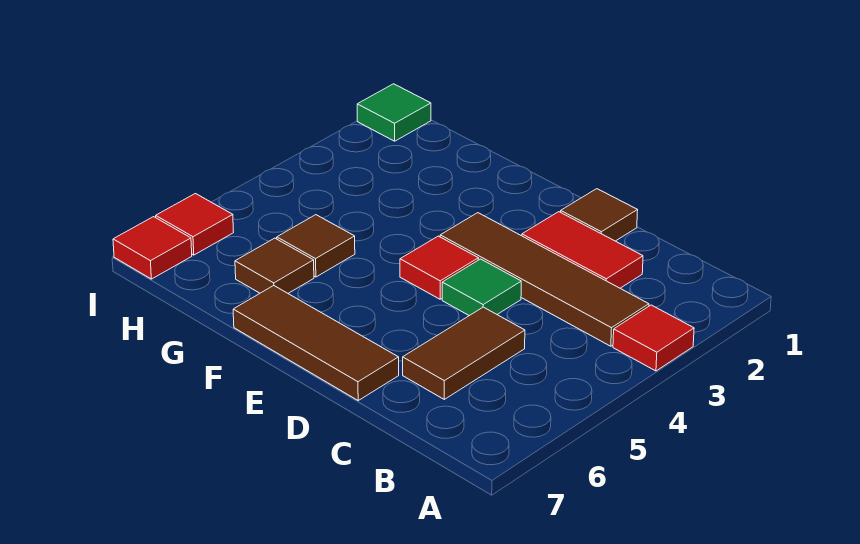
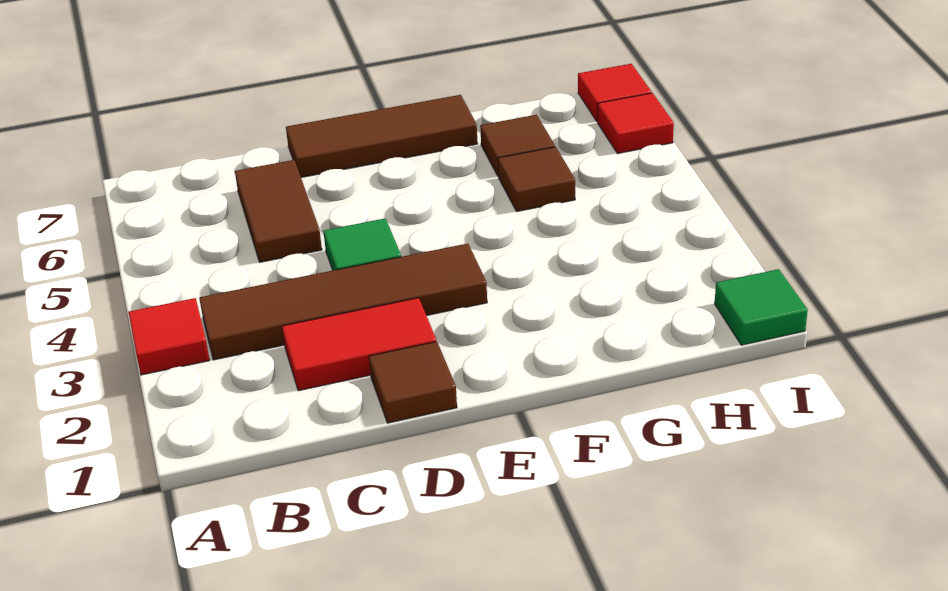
red 1x1 tile [400,236,479,299] -> none

